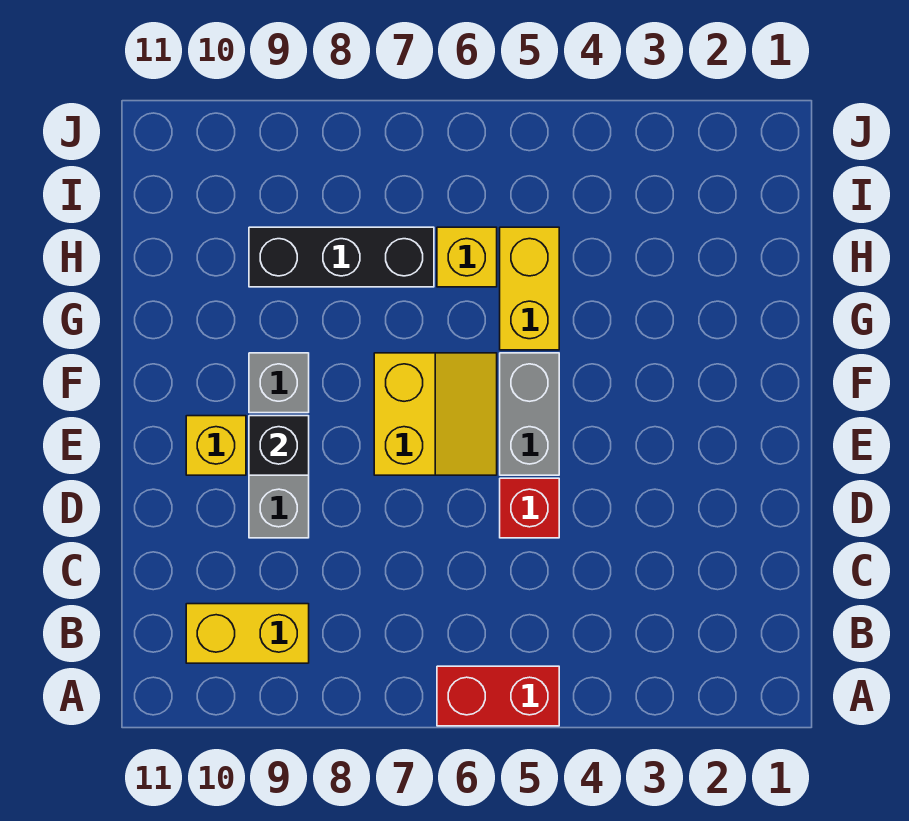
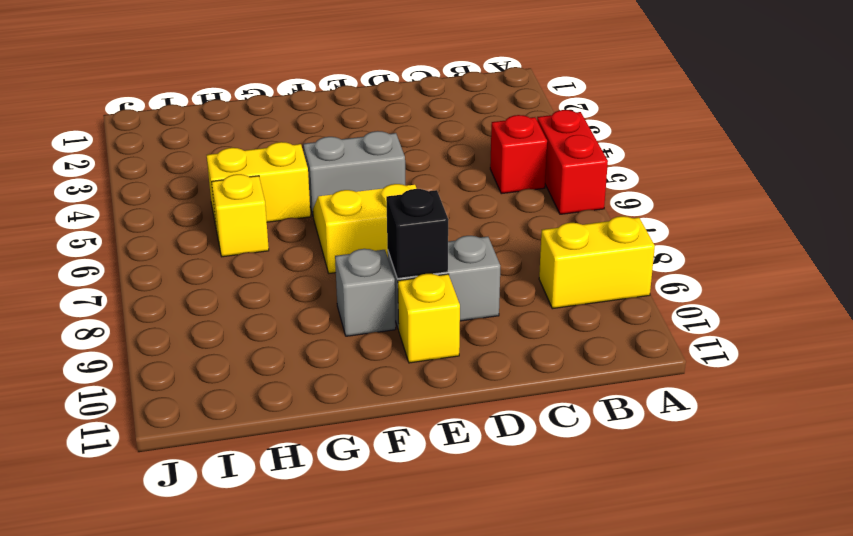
yellow 1x2 brick [186,604,309,663] -> yellow 1x2 brick turned to [539,216,655,309]
red 1x1 brick [500,478,559,538] -> red 1x1 brick moved to [490,115,547,194]
black 1x3 brick [249,227,434,287] -> none

